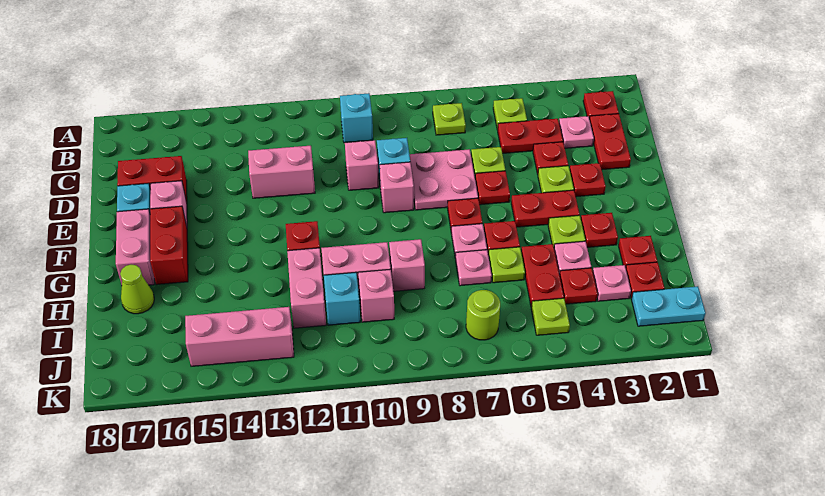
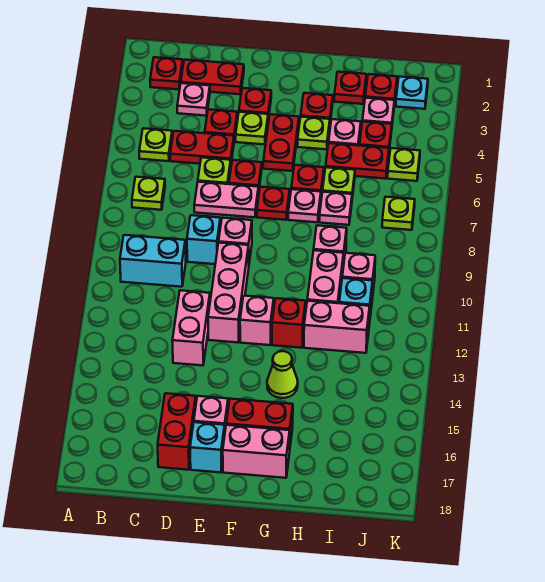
cyan 1x1 brick [340,93,373,143] -> cyan 1x2 brick [120,235,186,287]
red 1x2 plate [498,119,563,153] -> red 1x2 plate turned to [170,131,234,164]
pink 2x2 plate [410,149,478,210] -> pink 1x2 plate [194,182,259,217]
pink 1x1 brick [345,140,379,190] -> pink 1x1 brick moved to [240,296,274,345]
lime 1x1 cone [120,265,154,314] -> lime 1x1 cone moved to [267,351,298,398]
cyan 1x2 plate [631,286,706,326] -> cyan 1x1 plate [396,77,428,109]
lime 1x1 round brick [466,290,500,340] -> lime 1x1 plate [382,197,415,230]
pink 1x3 brick [185,307,294,366] -> pink 1x3 brick moved to [208,243,249,343]

